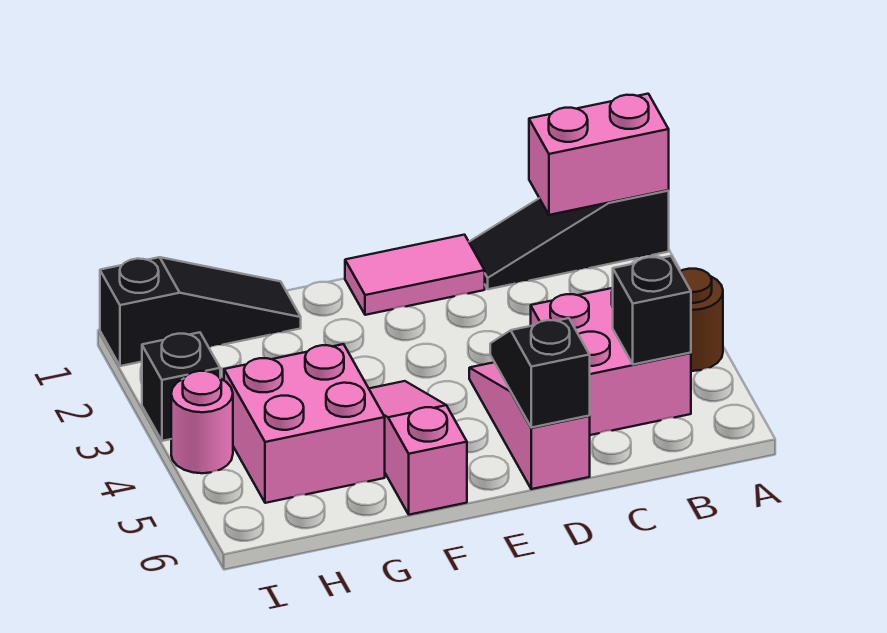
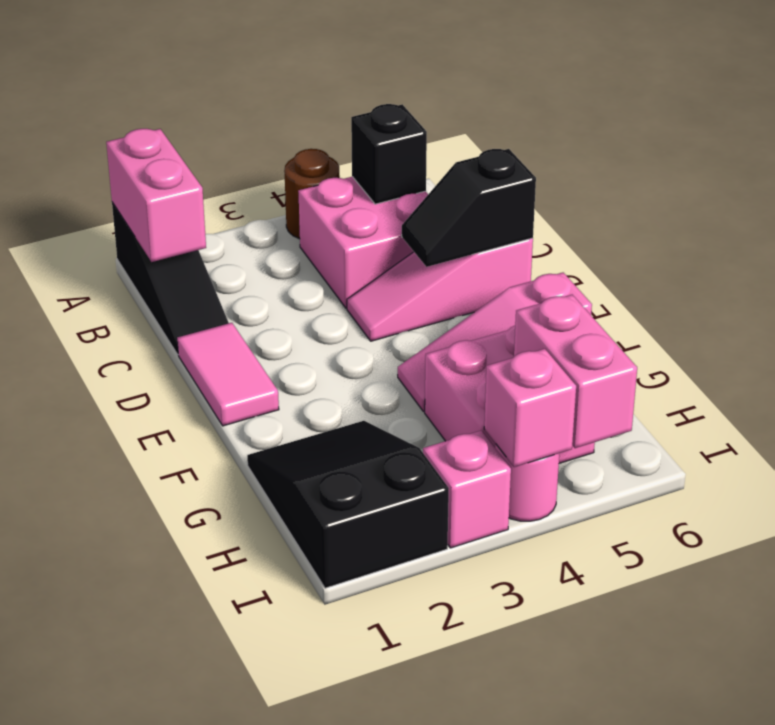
black 1x3 slope [100,257,301,366] -> black 2x3 slope [247,421,449,588]
none -> pink 1x2 brick [514,295,637,448]
black 1x1 brick [142,332,220,441] -> pink 1x1 brick [423,431,511,548]
none -> pink 1x1 brick [484,349,576,467]

